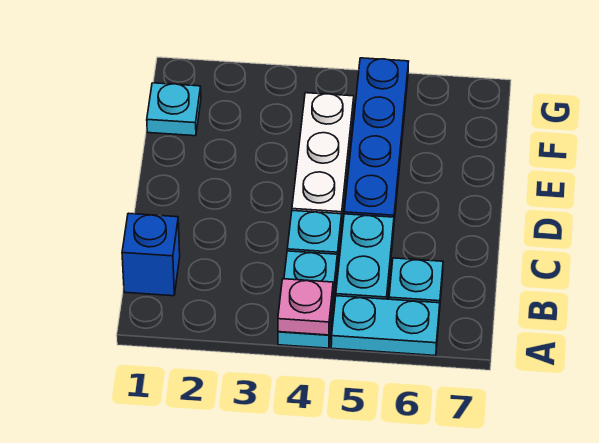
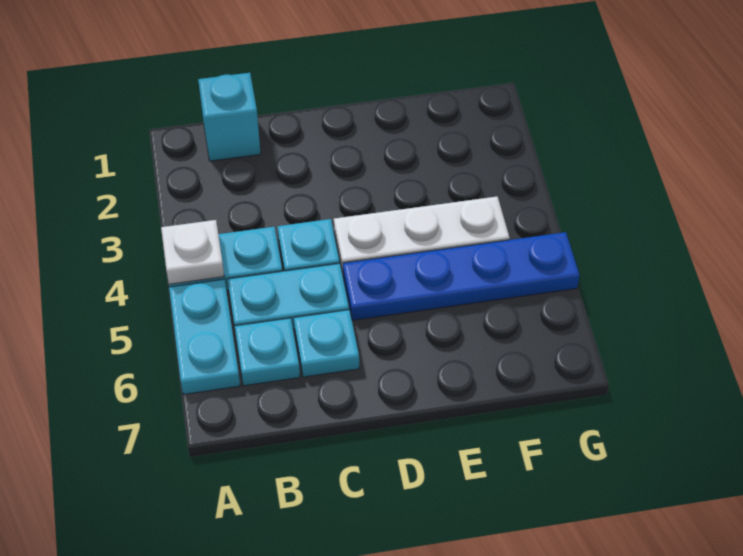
pink 1x1 plate [278,279,333,335] -> white 1x1 plate [161,220,224,284]
blue 1x1 brick [122,213,180,296] -> cyan 1x1 brick [198,73,261,161]
cyan 1x1 plate [147,83,201,136] -> cyan 1x1 plate moved to [294,310,359,377]

